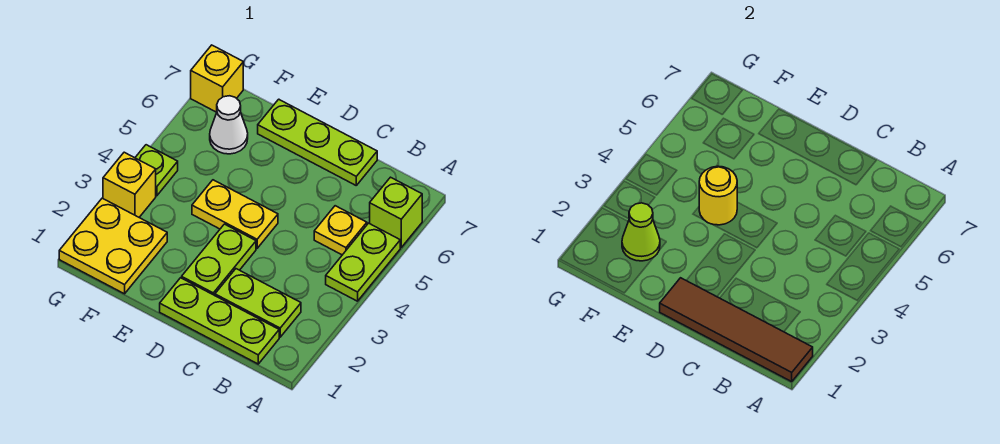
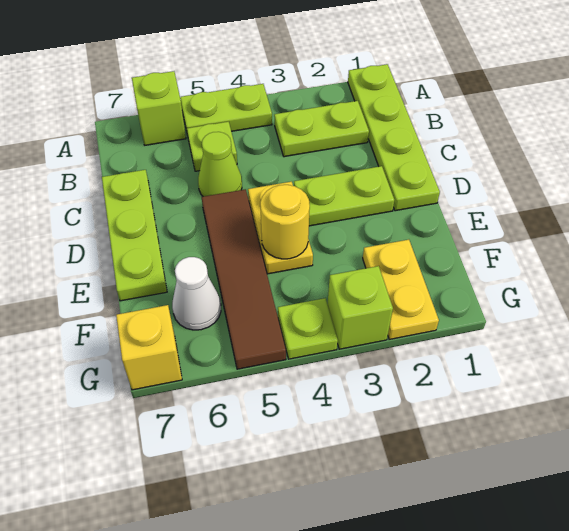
brown 1x4 tile [660,278,813,382] -> brown 1x4 tile moved to [202,189,286,369]
lime 1x3 plate [160,278,279,364] -> lime 1x4 plate [348,64,440,211]
lime 1x2 plate [215,269,301,337] -> lime 1x2 plate turned to [274,101,369,157]
yellow 1x1 plate [314,206,367,255] -> lime 1x1 plate [187,122,237,171]
yellow 2x2 plate [59,198,167,294] -> yellow 1x2 plate [363,240,439,339]
lime 1x1 cone [622,203,660,261] -> lime 1x1 cone moved to [198,132,242,197]
yellow 1x1 brick [103,152,156,217] -> lime 1x1 brick [328,266,393,349]

